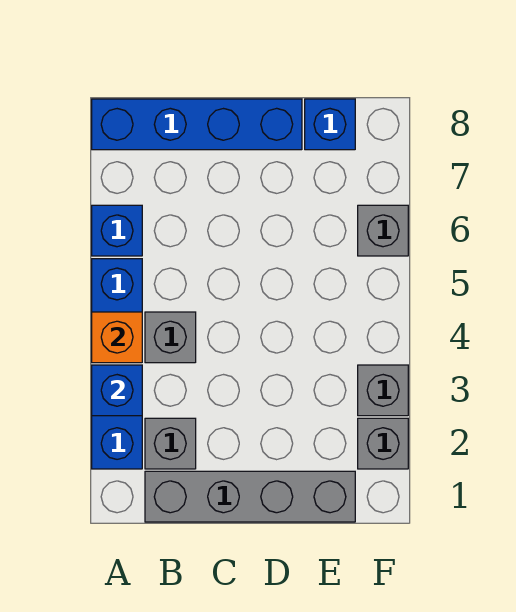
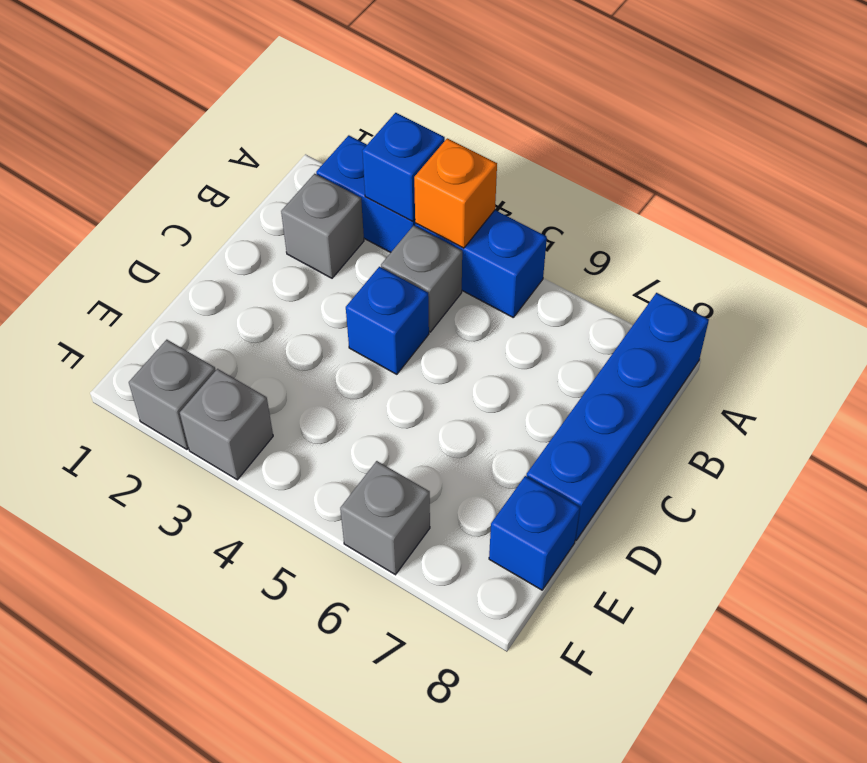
blue 1x1 brick [92,205,142,256] -> blue 1x1 brick moved to [346,267,429,374]
grey 1x4 brick [145,471,355,522] -> none

